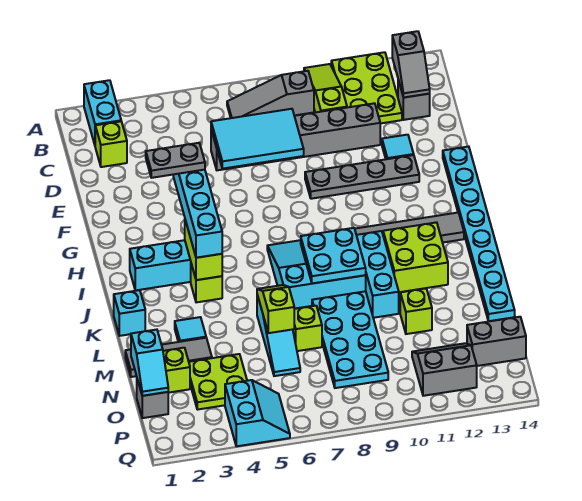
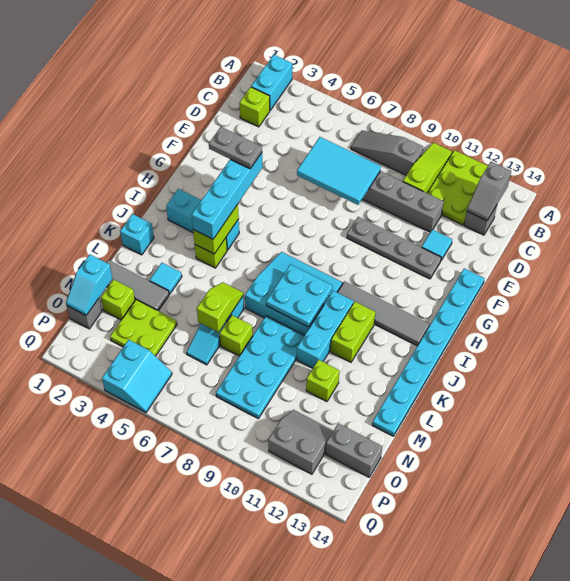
lime 2x2 brick [383,222,448,292] -> lime 1x2 brick [331,302,375,362]

